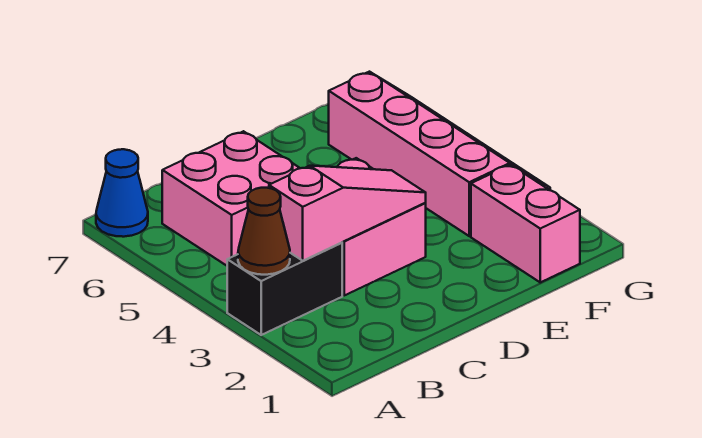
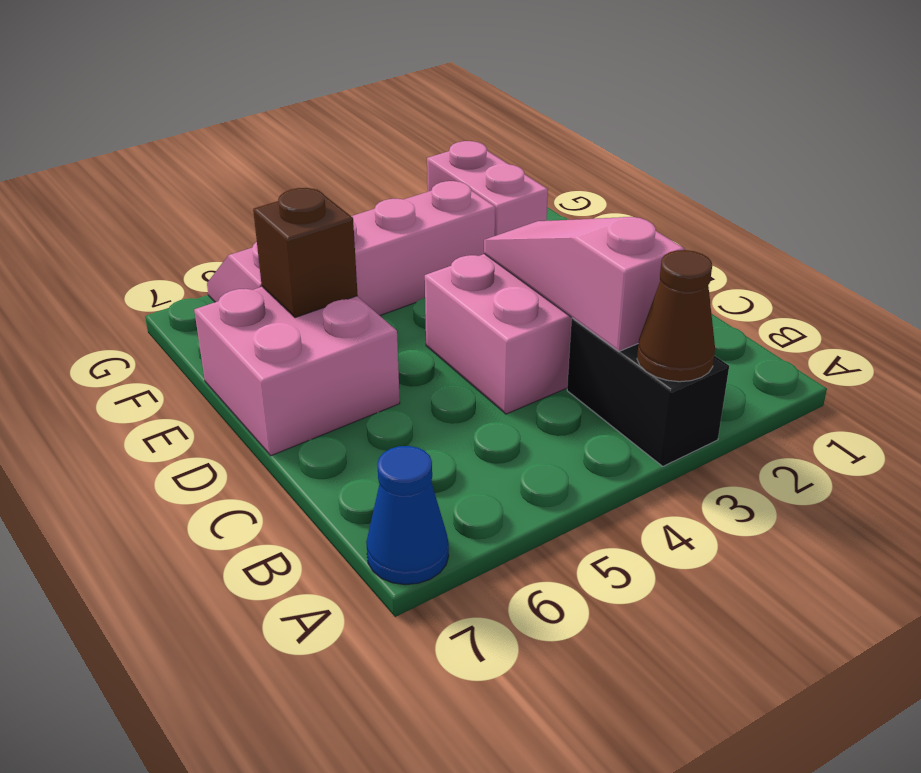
pink 2x2 brick [162,131,300,266] -> pink 2x2 brick moved to [194,287,400,456]
none -> brown 1x1 brick [253,188,358,318]
pink 1x2 brick [471,165,580,282] -> pink 1x2 brick turned to [427,141,548,236]

